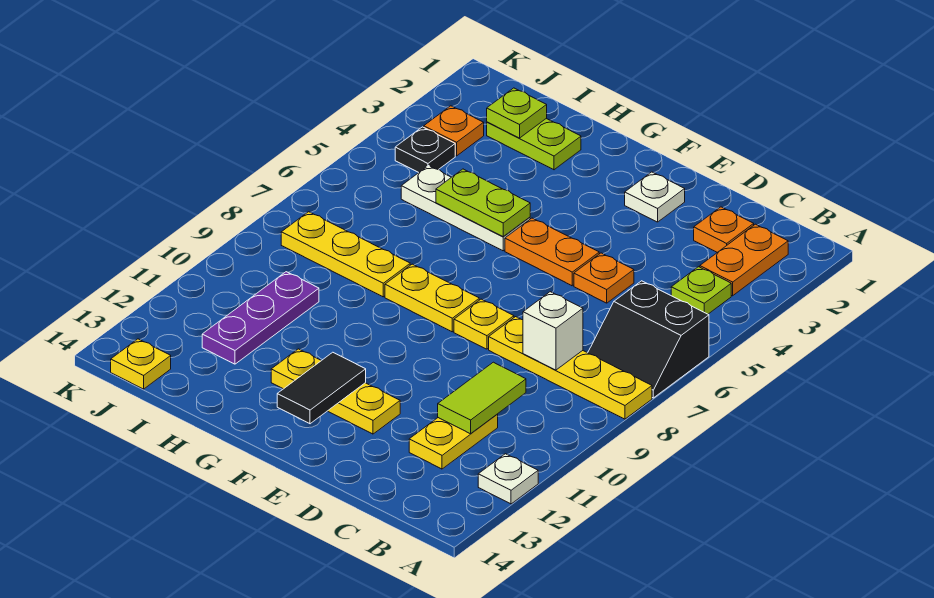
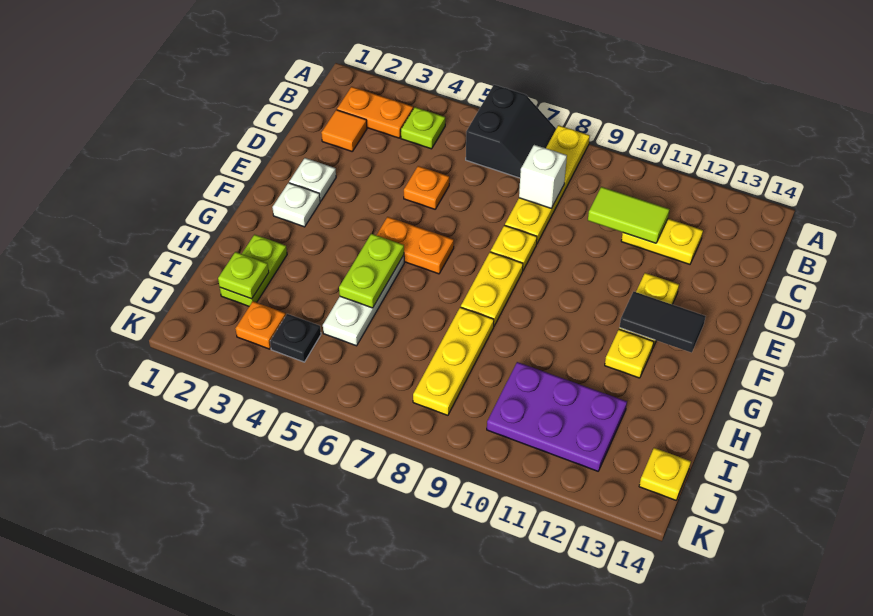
white 1x1 plate [478,454,538,504] -> white 1x1 plate moved to [272,183,320,227]
orange 1x1 plate [694,207,754,252] -> orange 1x1 tile [321,110,367,151]
orange 1x2 plate [505,218,599,286] -> orange 1x2 plate turned to [377,217,454,274]
purple 1x3 plate [202,272,319,364] -> purple 2x3 plate [487,362,627,471]

